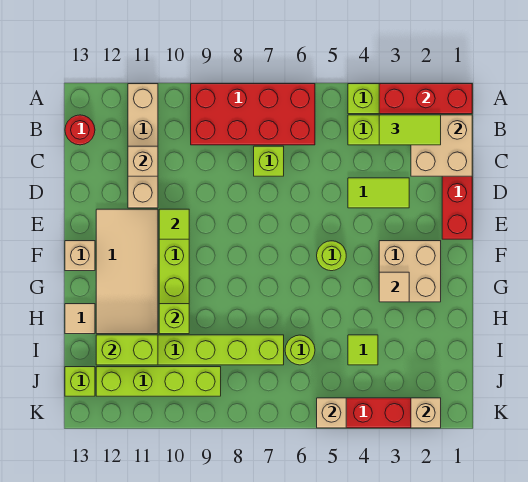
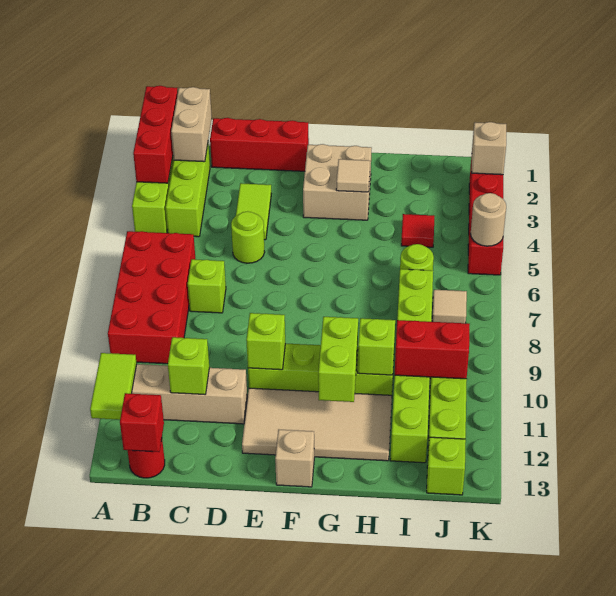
tan 2x2 brick [411,115,472,176] -> tan 1x2 brick [171,87,212,162]
lime 1x2 tile [379,115,441,145] -> lime 1x2 tile moved to [90,353,137,420]
none -> red 1x1 brick [120,393,164,452]
tan 1x1 brick [128,146,158,176] -> lime 1x1 brick [168,337,209,395]
lime 1x1 tile [159,209,189,239] -> lime 1x1 brick [246,313,285,370]
lime 1x1 round brick [317,241,346,271] -> lime 1x1 round brick moved to [231,212,265,263]
tan 1x1 tile [65,304,95,334] -> tan 1x1 tile moved to [432,290,467,323]
lime 1x1 tile [348,335,378,365] -> red 1x1 tile [401,214,434,247]
none -> red 1x2 brick [395,320,470,379]
lime 1x2 brick [96,335,158,365] -> lime 1x2 brick moved to [318,317,358,402]
tan 1x1 brick [317,398,346,428] -> tan 1x1 round brick [471,193,506,246]

